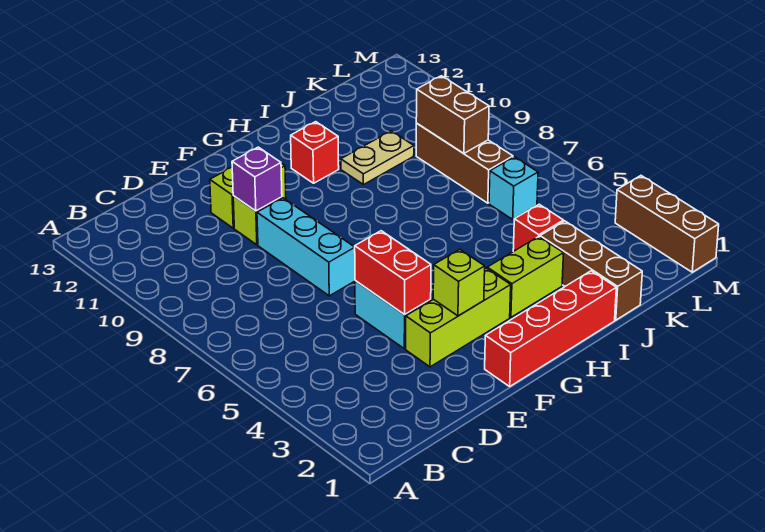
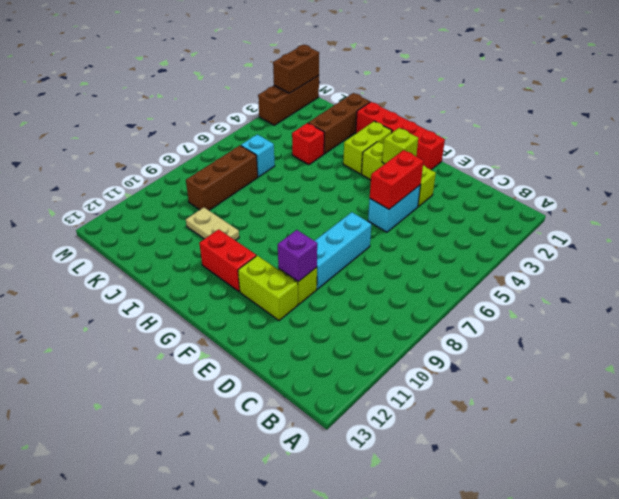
lime 1x2 brick [487,237,564,317] -> lime 1x2 brick turned to [343,121,392,174]
red 1x1 brick [291,122,339,183] -> red 1x2 brick [199,229,256,292]
brown 1x2 brick [416,76,489,153] -> brown 1x2 brick moved to [273,45,319,93]

